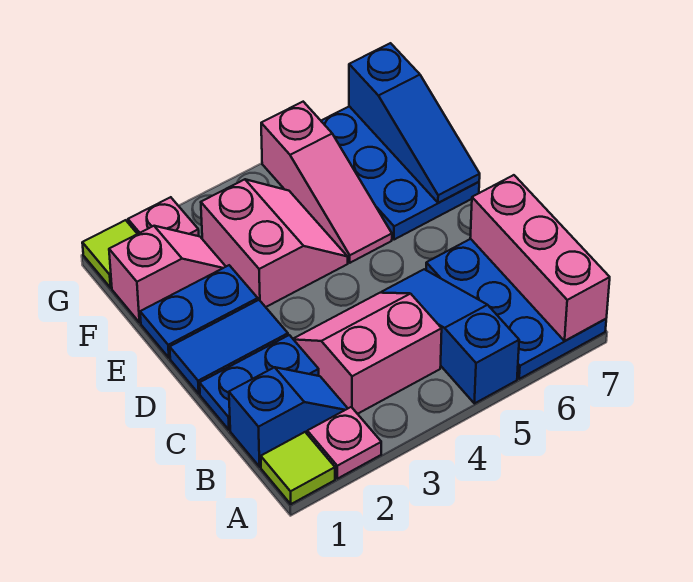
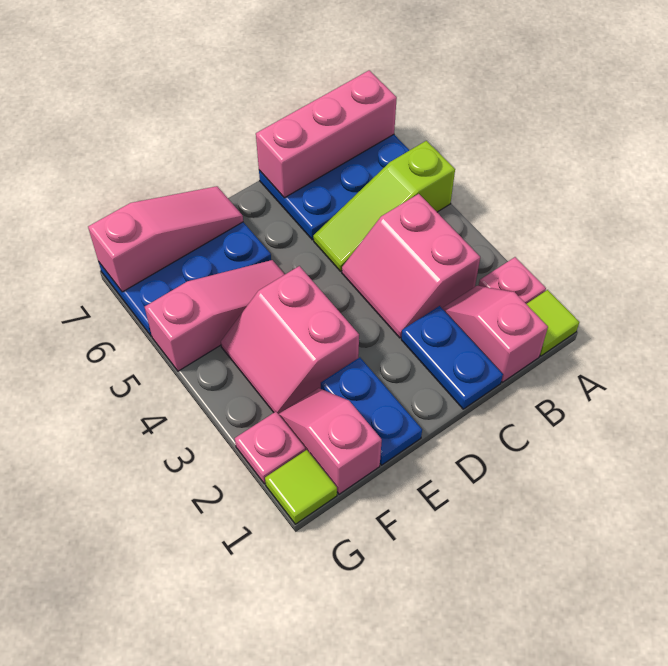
blue 1x3 slope [382,269,519,404] -> lime 1x3 slope [313,141,455,271]
blue 1x2 slope [229,367,348,467] -> pink 1x2 slope [442,286,548,382]
blue 1x2 tile [170,300,288,394] -> none
pink 2x2 slope [201,179,348,307] -> pink 2x2 slope turned to [221,266,359,414]
blue 1x3 slope [349,43,480,203] -> pink 1x3 slope [88,186,243,292]

